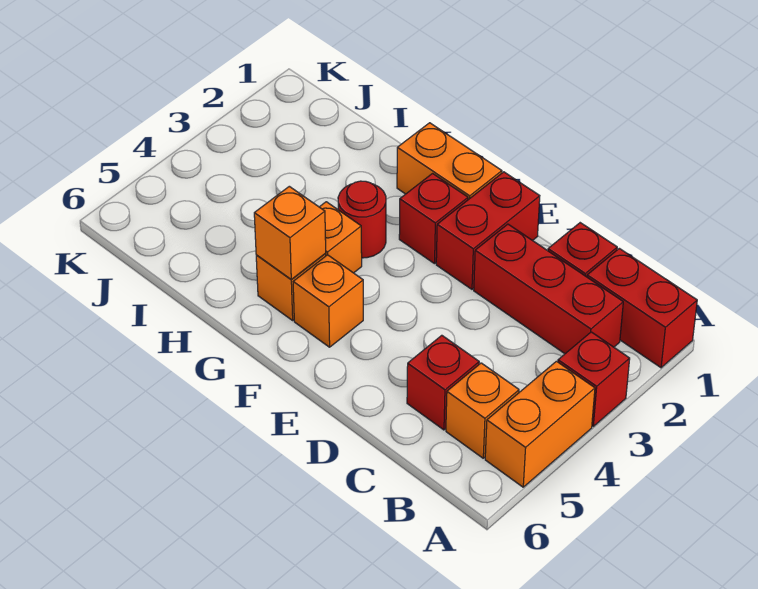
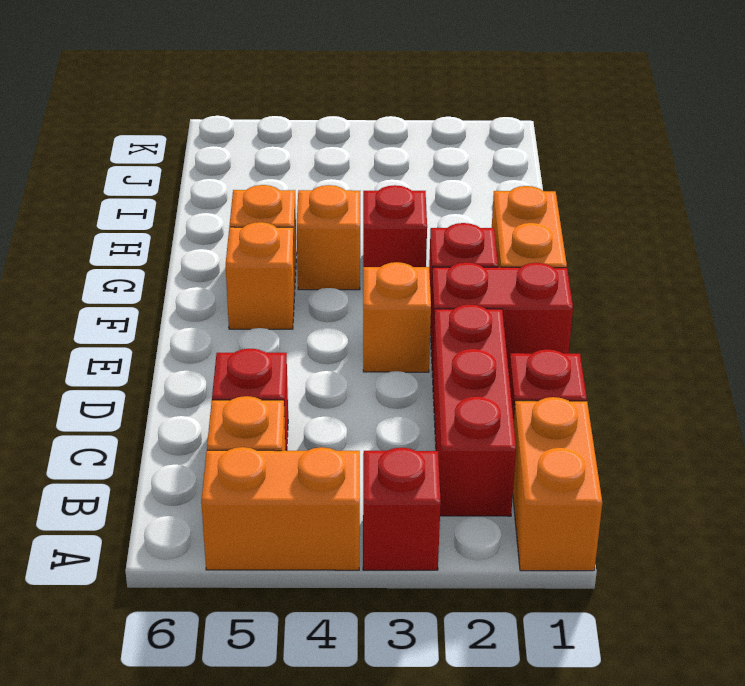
red 1x2 brick [587,248,697,368] -> orange 1x2 brick [513,397,602,571]
red 1x1 round brick [338,181,386,258] -> red 1x1 brick [363,185,427,267]
orange 1x1 brick [254,186,326,280] -> orange 1x1 brick moved to [363,262,431,372]

